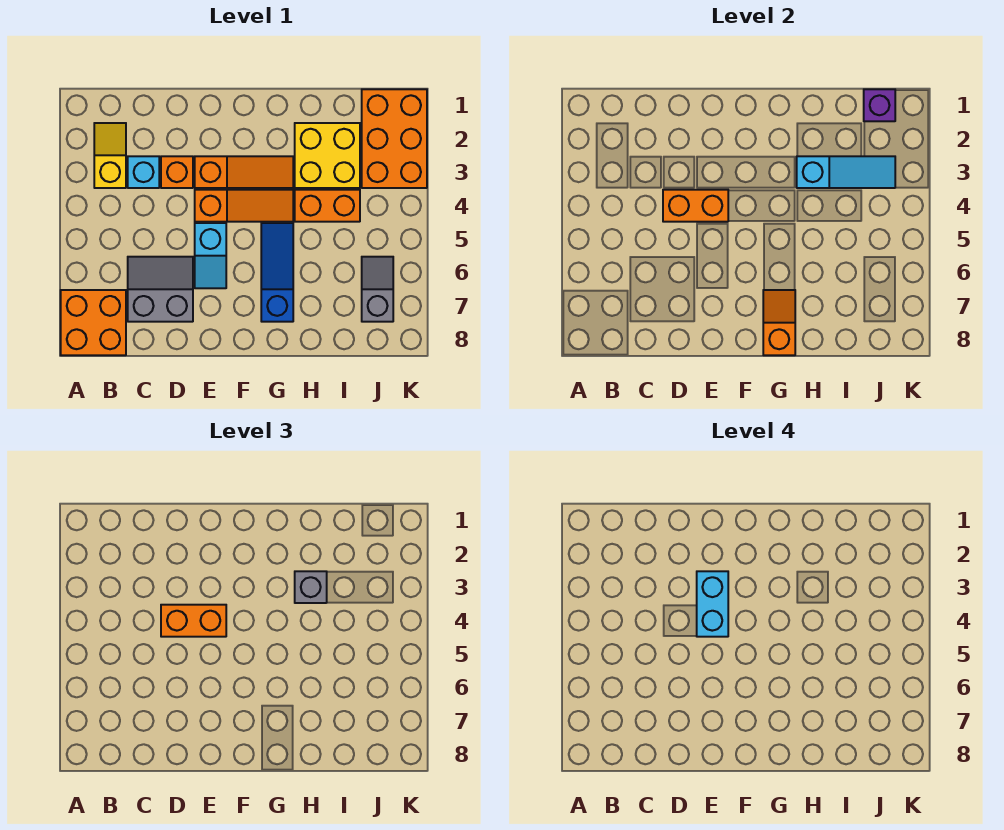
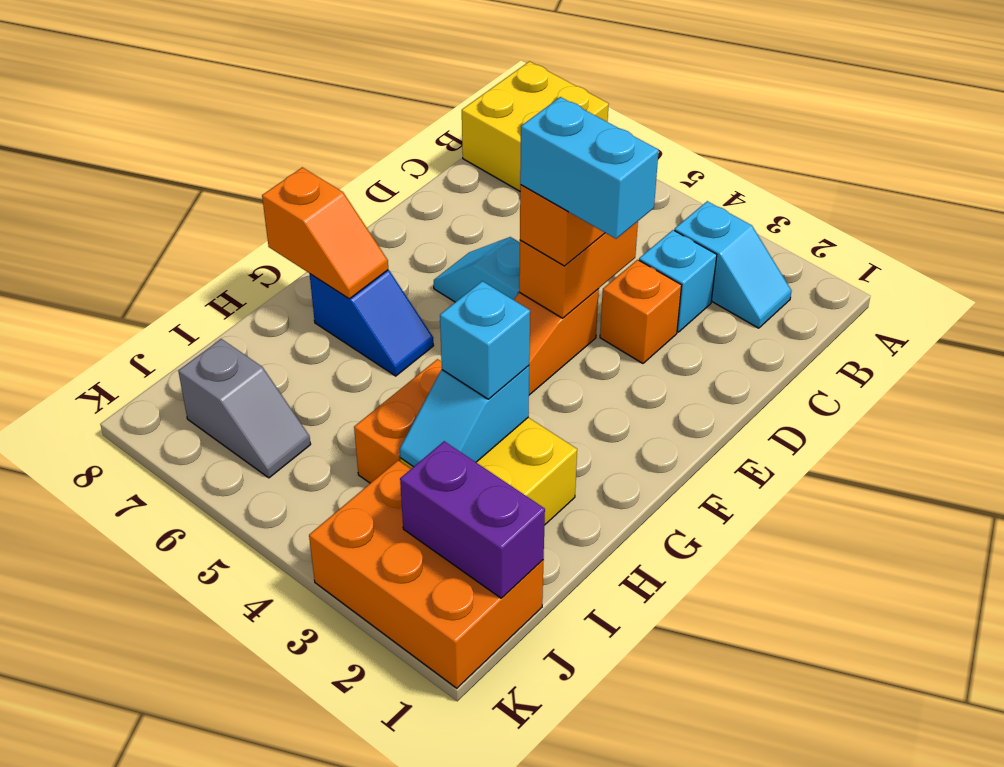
orange 2x2 brick [61,290,126,355] -> yellow 2x2 brick [462,61,609,191]
yellow 1x2 slope [94,123,126,188] -> cyan 1x2 slope [674,201,792,328]
grey 2x2 slope [128,257,193,322] -> none
orange 1x3 slope [195,156,293,188] -> none
blue 1x3 slope [261,223,293,322] -> blue 1x2 slope [310,270,434,376]
cyan 1x3 slope [797,156,895,188] -> cyan 1x2 slope [400,366,529,467]
grey 1x1 brick [295,571,327,603] -> cyan 1x1 brick [440,281,530,399]
purple 1x1 brick [864,89,895,121] -> purple 1x2 brick [400,441,545,598]

